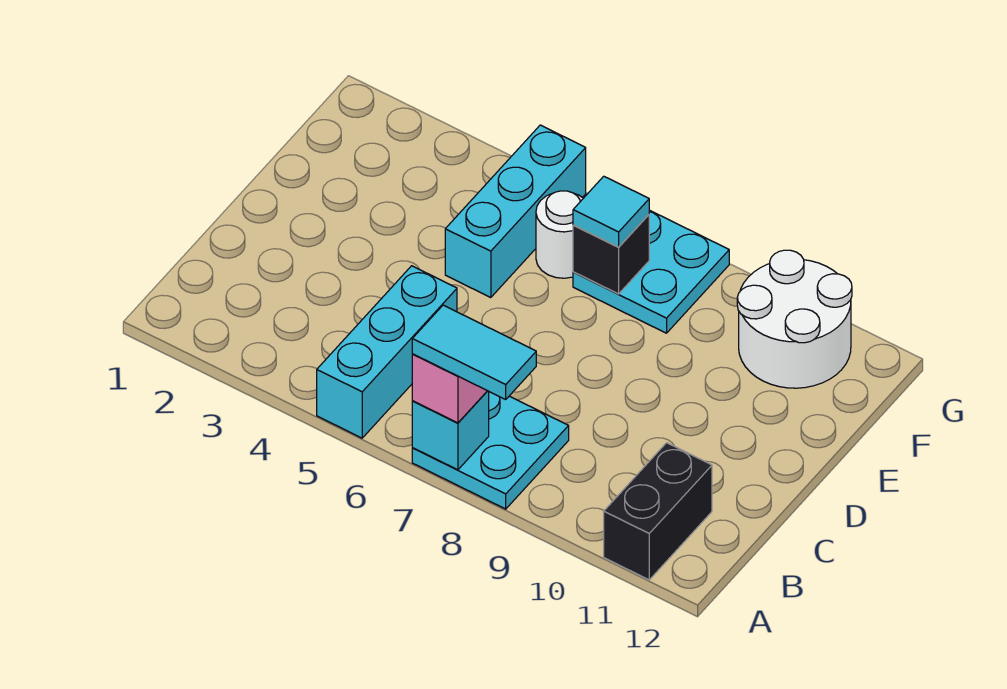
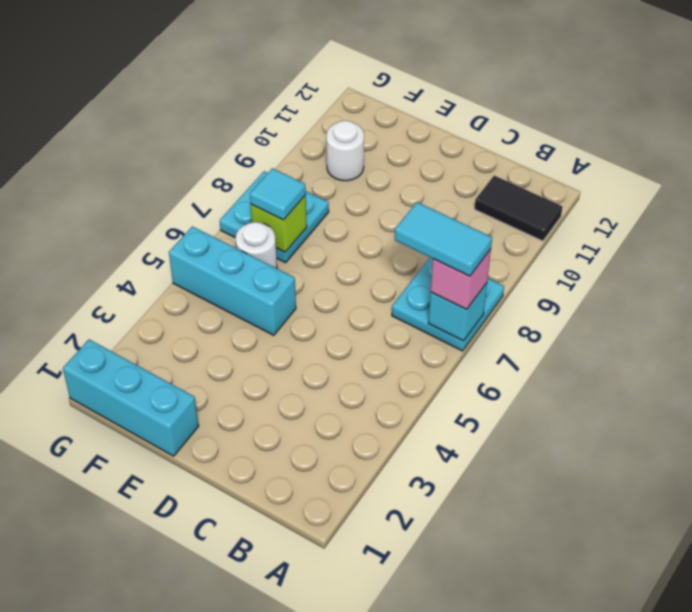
cyan 1x3 brick [317,266,457,438] -> cyan 1x3 brick moved to [63,339,199,456]
cyan 1x2 tile [412,305,536,399] -> cyan 1x2 tile turned to [395,202,492,276]
black 1x2 brick [604,443,712,580] -> black 1x2 tile [475,176,562,241]
black 1x1 brick [573,215,649,294] -> lime 1x1 brick [251,195,307,252]
white 2x2 round brick [737,250,852,388] -> white 1x1 round brick [326,120,364,181]

